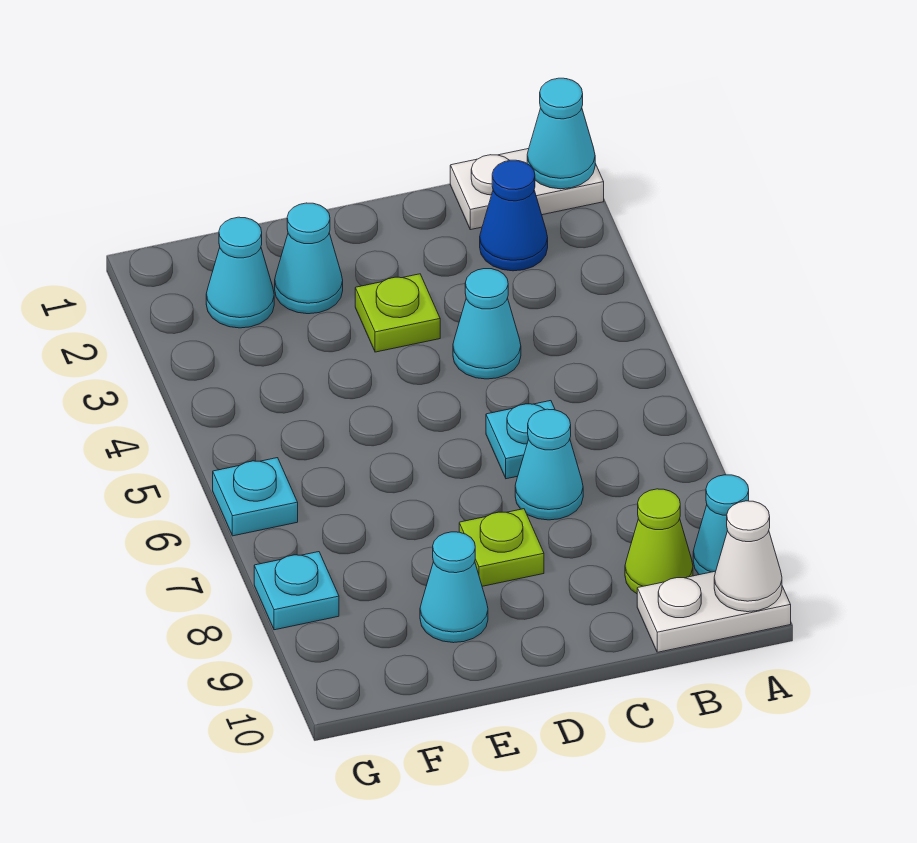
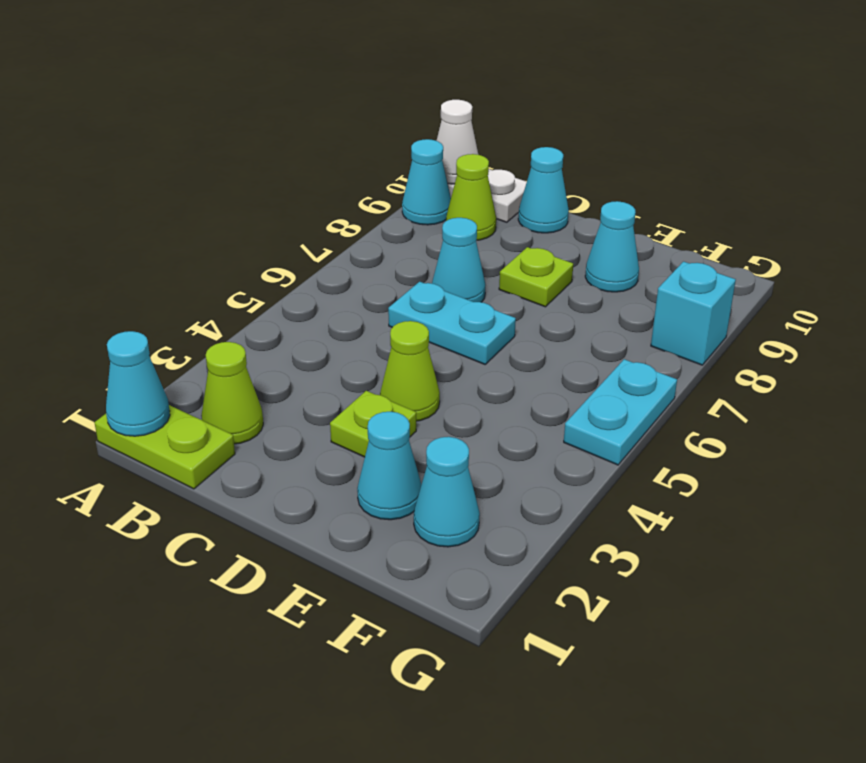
white 1x2 plate [450,149,604,230] -> lime 1x2 plate [94,405,235,489]
blue 1x1 cone [480,160,548,271] -> lime 1x1 cone [201,342,263,444]
cyan 1x1 cone [453,269,521,379] -> cyan 1x1 cone moved to [518,147,569,233]
cyan 1x1 plate [486,401,555,479] -> cyan 1x2 plate [388,282,516,364]
none -> lime 1x1 cone [380,321,440,421]
cyan 1x1 plate [213,458,298,536] -> cyan 1x2 plate [564,359,677,465]
cyan 1x1 plate [254,552,339,630] -> cyan 1x1 brick [651,262,736,365]

